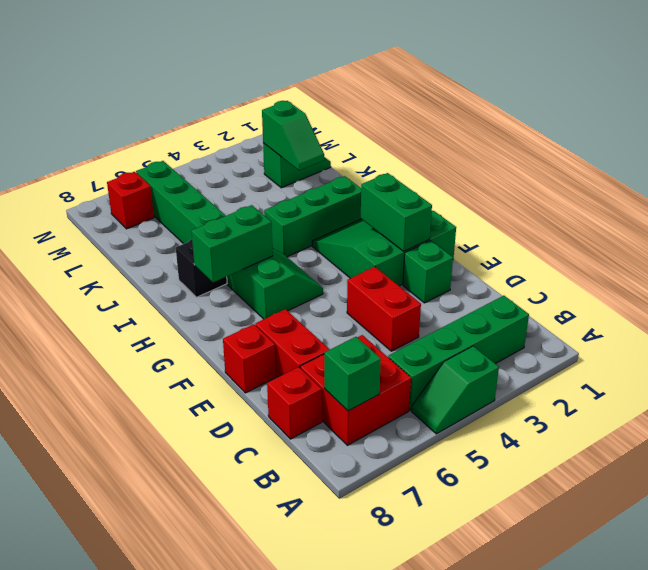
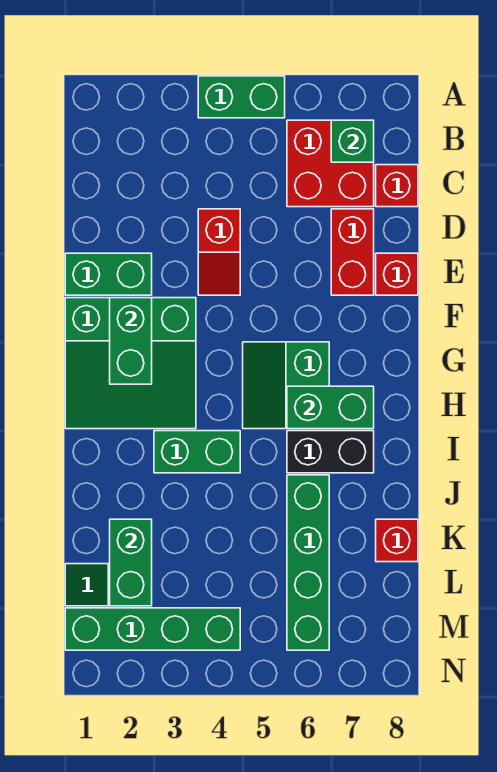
green 1x2 slope [412,346,499,434] -> green 1x2 brick [198,76,285,118]
green 1x4 brick [388,296,529,410] -> green 1x4 brick moved to [65,608,240,650]
red 1x2 brick [347,267,421,351] -> red 1x2 slope [198,209,240,295]
green 1x1 brick [403,241,453,303] -> green 1x2 brick [65,253,152,295]
green 1x3 brick [264,176,361,257] -> green 1x2 brick [154,431,240,473]
green 1x2 slope [262,101,324,170] -> green 1x2 brick [110,519,152,606]
red 1x1 brick [107,172,154,229] -> red 1x1 brick moved to [376,519,418,562]

